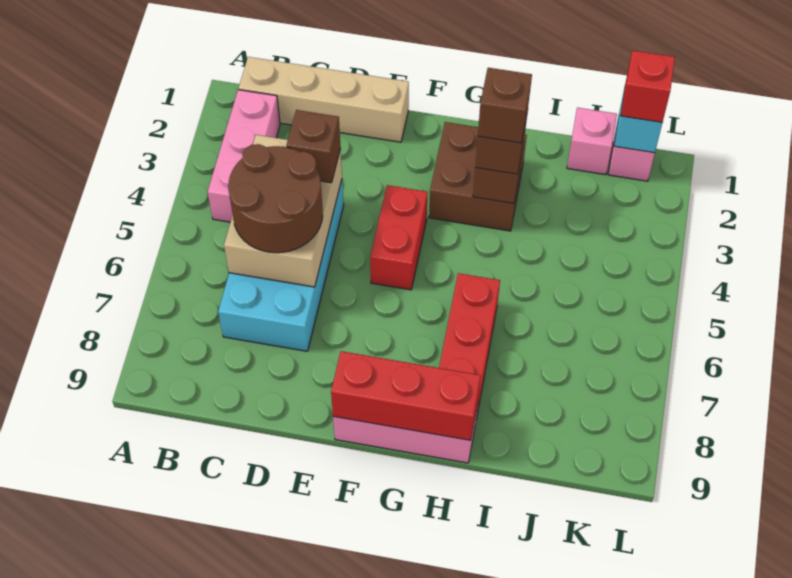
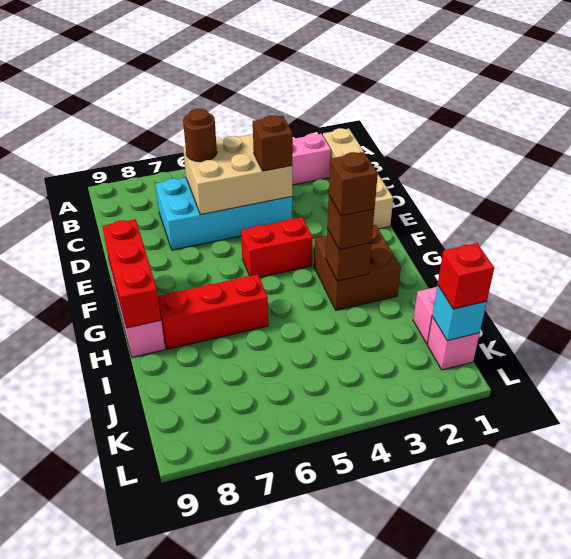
brown 2x2 round brick [228,144,323,253] -> brown 1x1 round brick [183,109,217,162]

